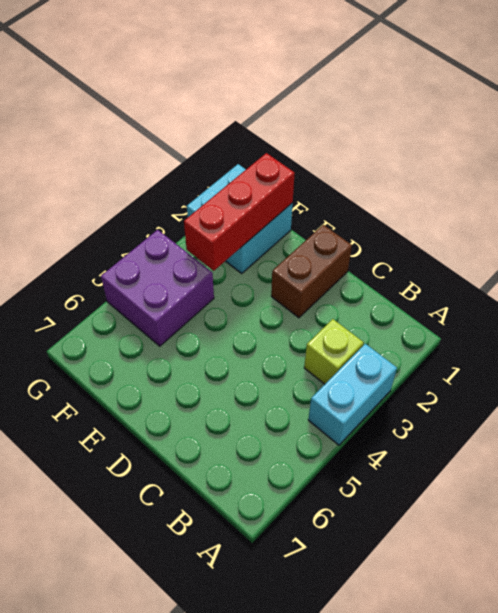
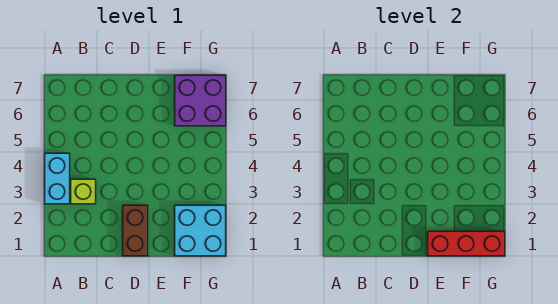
red 1x3 brick [184,153,295,271] -> red 1x3 brick turned to [428,231,505,256]
purple 2x2 brick [101,230,214,346] -> purple 2x2 brick moved to [175,75,226,126]

